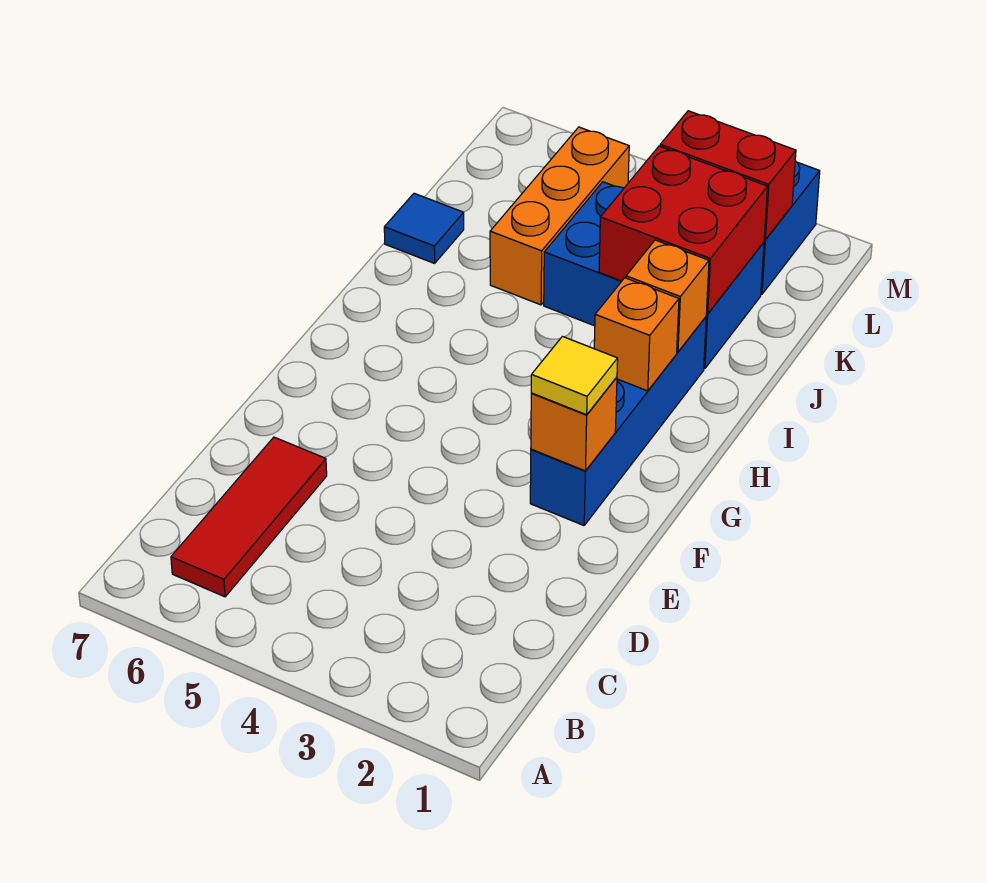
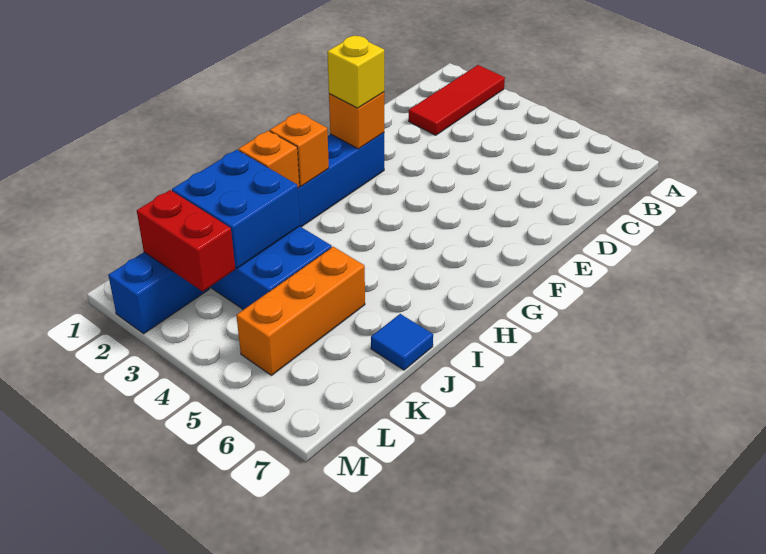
red 1x3 tile [171,437,327,597] -> red 1x3 tile moved to [409,65,505,135]
yellow 1x1 tile [531,337,618,415] -> yellow 1x1 brick [327,35,384,108]
red 2x2 brick [599,146,768,314] -> blue 2x2 brick [172,150,300,268]

